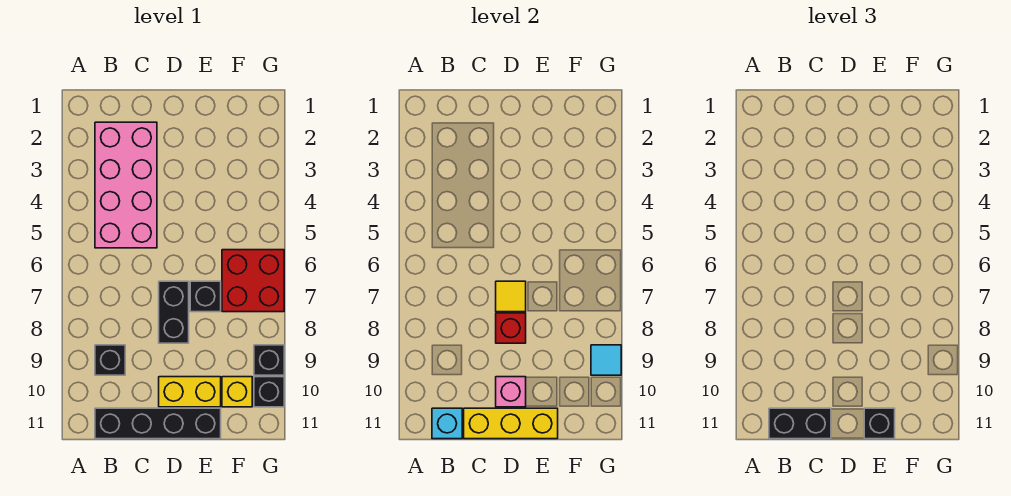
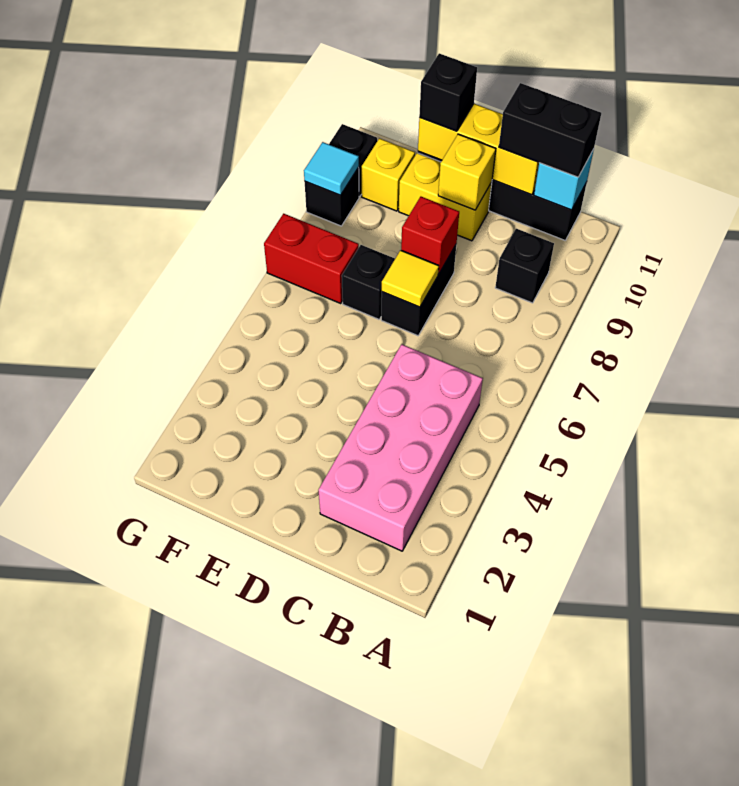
pink 1x1 brick [496,377,526,407] -> yellow 1x1 brick [438,134,496,210]
red 2x2 brick [222,250,284,312] -> red 1x2 brick [264,214,359,303]

